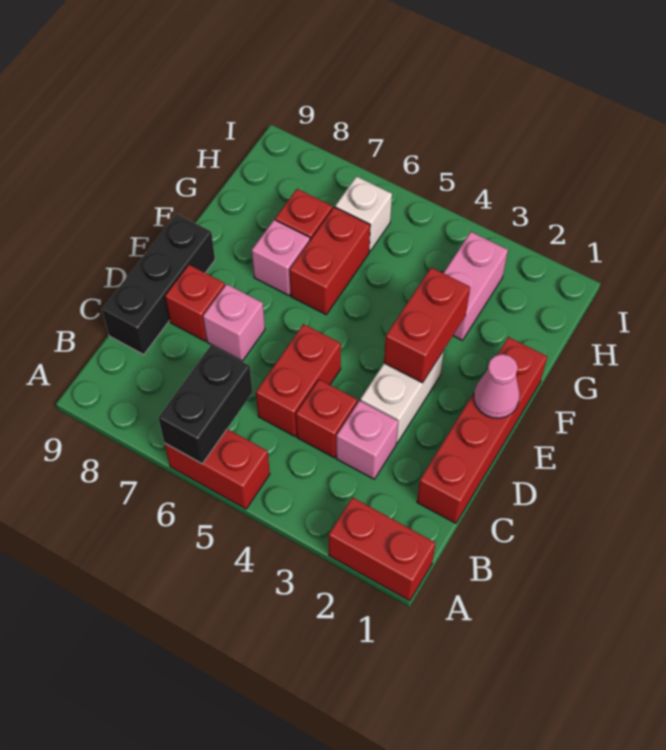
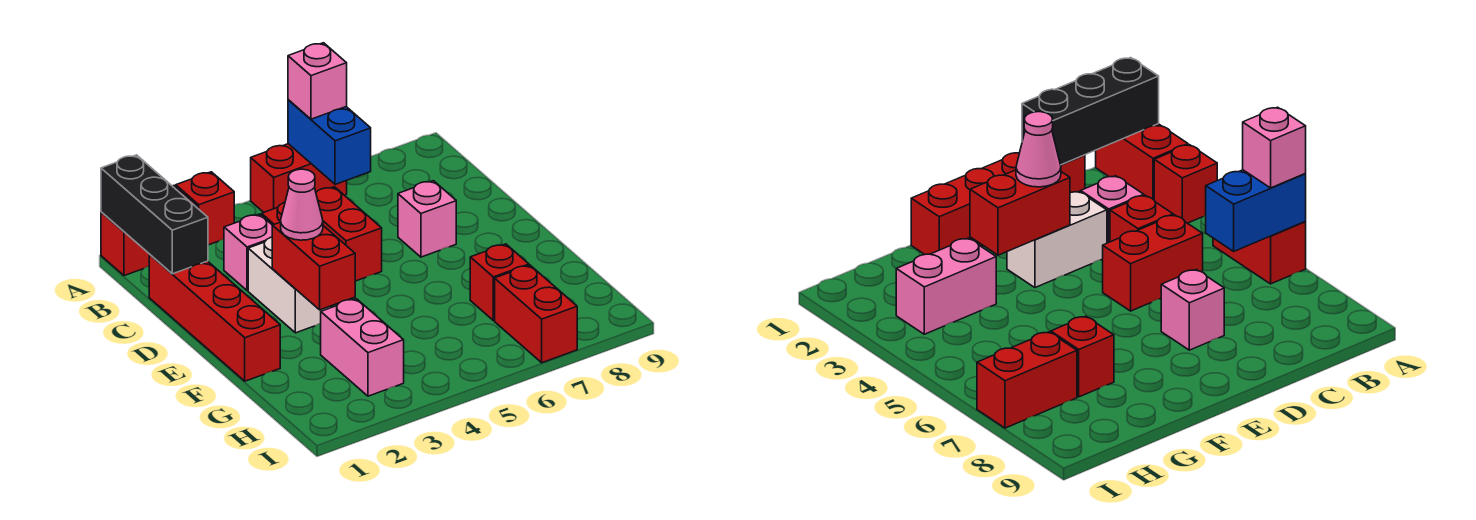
black 1x2 brick [158,345,253,464] -> blue 1x2 brick [288,100,371,184]
black 1x3 brick [102,214,215,355] -> black 1x3 brick moved to [101,155,208,274]
red 1x1 brick [165,265,225,341] -> red 1x1 brick moved to [176,172,234,245]
pink 1x1 cone [474,354,519,418] -> pink 1x1 cone moved to [281,169,323,240]
red 1x2 brick [290,207,370,315] -> red 1x2 brick moved to [495,265,577,363]
pink 1x1 brick [252,220,310,295] -> pink 1x1 brick moved to [288,43,347,119]
white 1x1 brick [335,176,392,251] -> none

